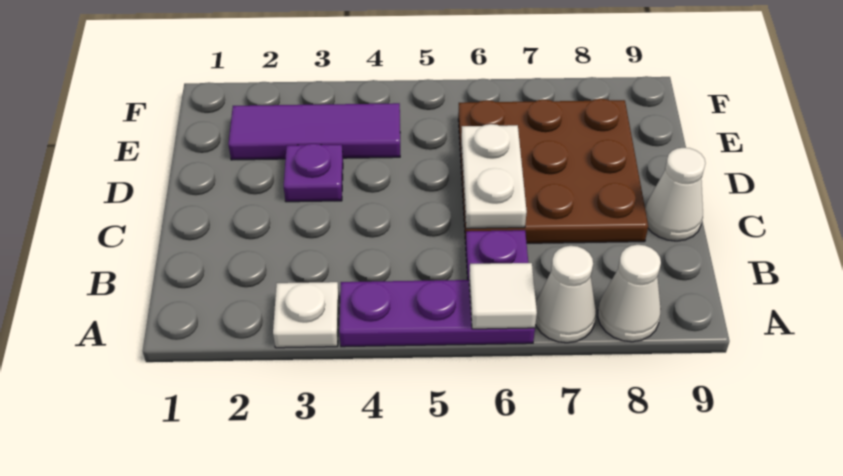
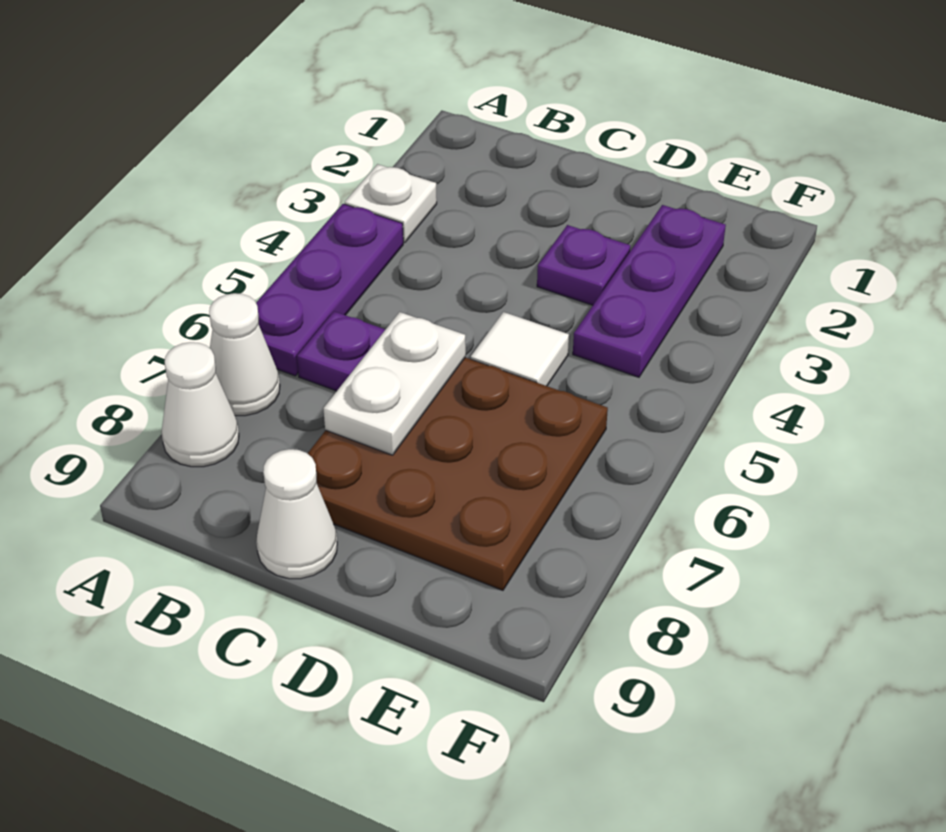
white 1x1 tile [469,263,537,329] -> white 1x1 tile moved to [471,312,569,386]
white 1x2 plate [461,124,527,228] -> white 1x2 plate turned to [323,312,466,455]
purple 1x3 tile [228,103,400,160] -> purple 1x3 plate [573,205,726,377]

